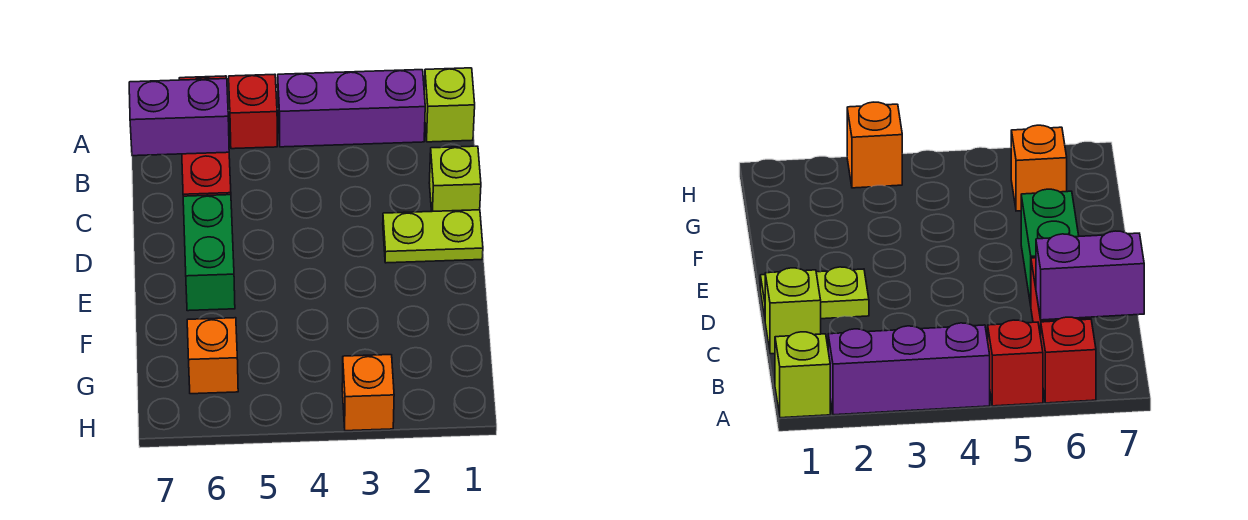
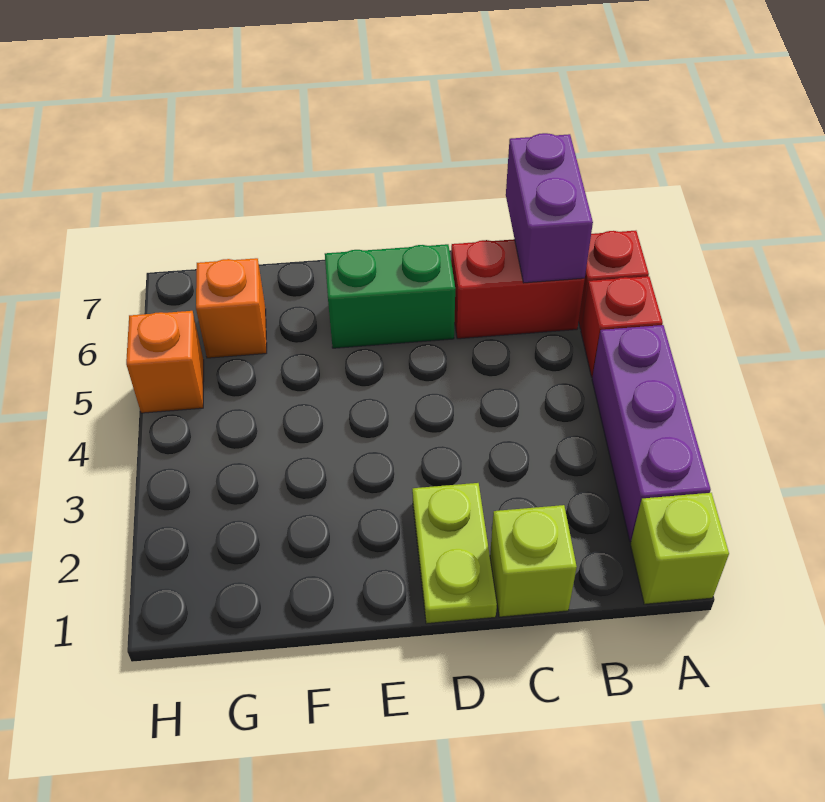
orange 1x1 brick [342,355,394,431] -> orange 1x1 brick moved to [126,311,204,413]

